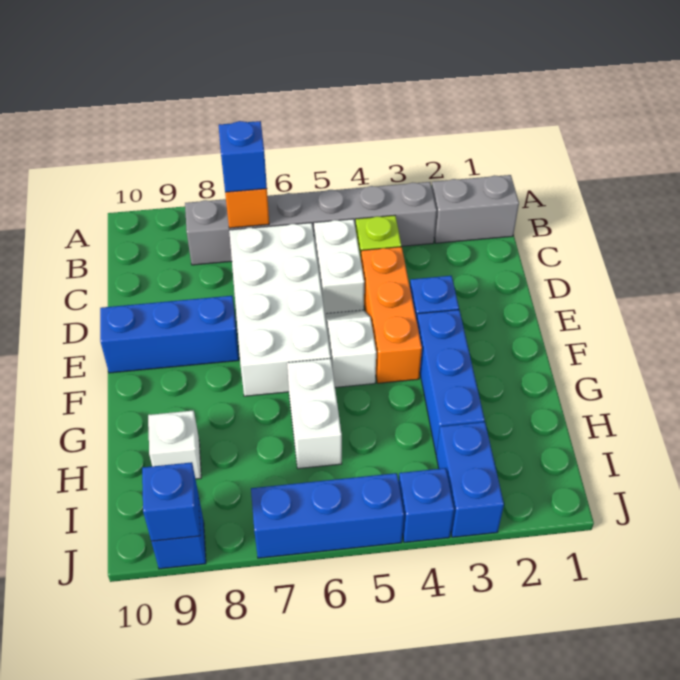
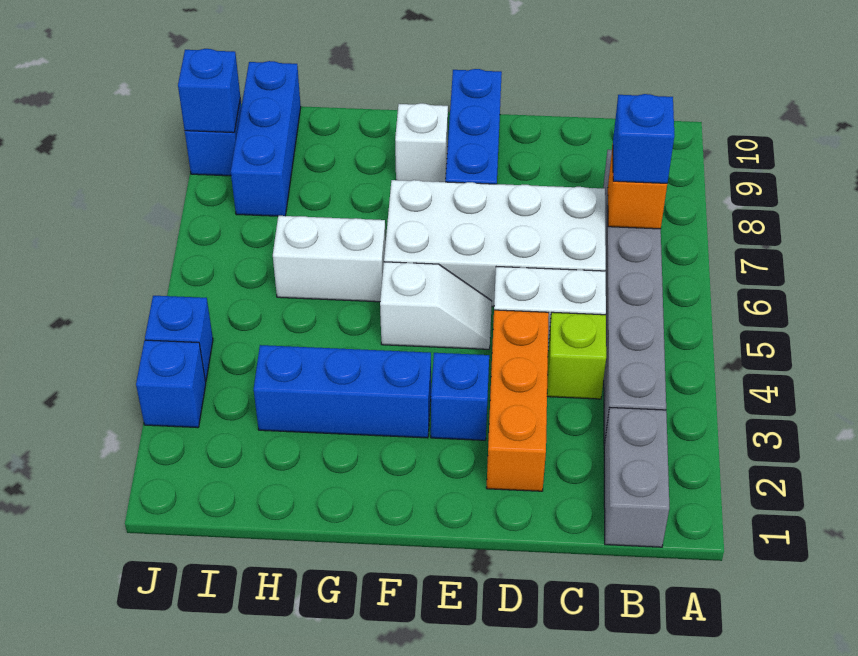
orange 1x3 brick [361,247,422,383] -> orange 1x3 brick turned to [486,310,549,491]
white 1x1 brick [148,410,201,479] -> white 1x1 brick moved to [395,103,448,182]
blue 1x2 brick [436,422,504,537] -> blue 1x1 brick [136,340,206,428]
blue 1x3 brick [251,473,404,558] -> blue 1x3 brick moved to [231,61,301,216]

